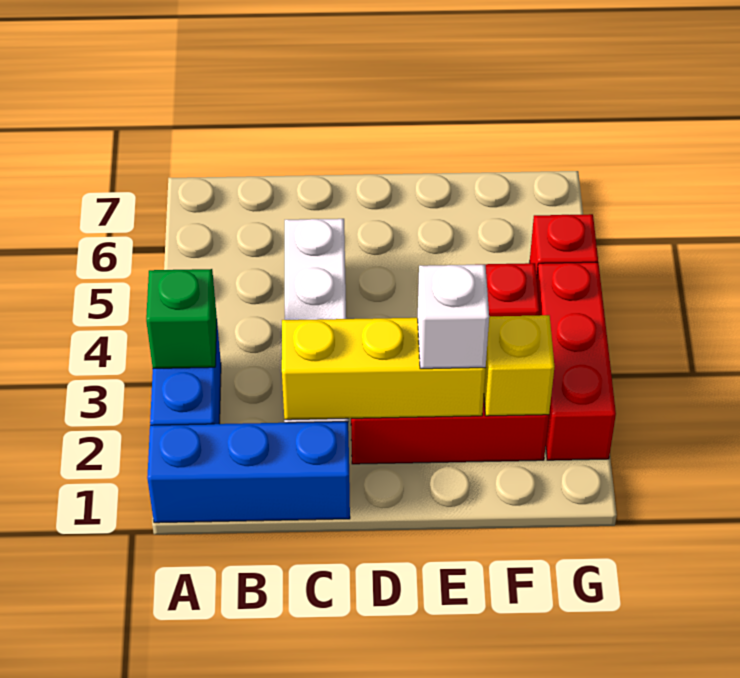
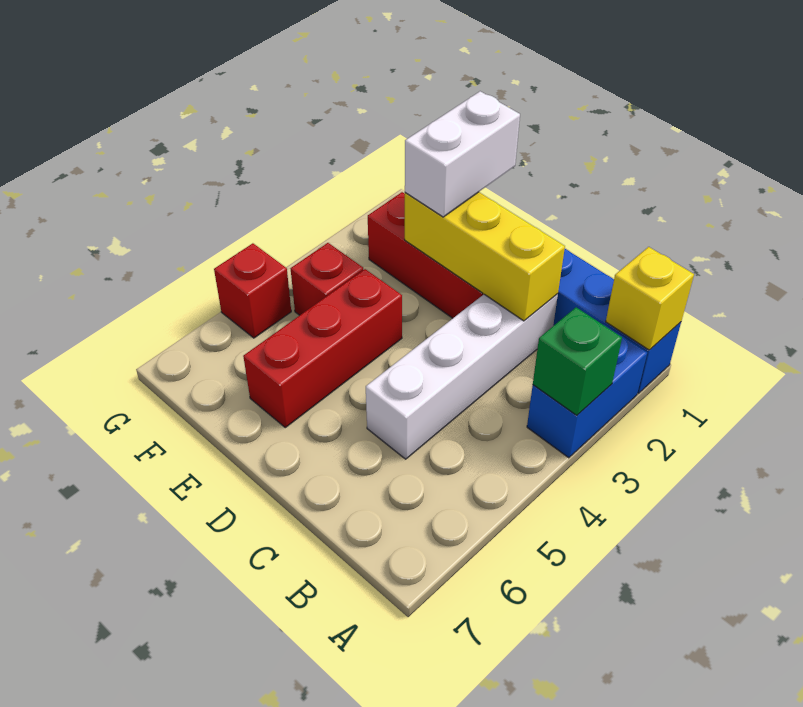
white 1x1 brick [418,265,489,369] -> white 1x2 brick [405,91,520,217]
yellow 1x1 brick [484,315,554,416] -> yellow 1x1 brick moved to [606,247,694,350]
red 1x3 brick [537,262,616,460] -> red 1x3 brick moved to [243,269,402,427]

